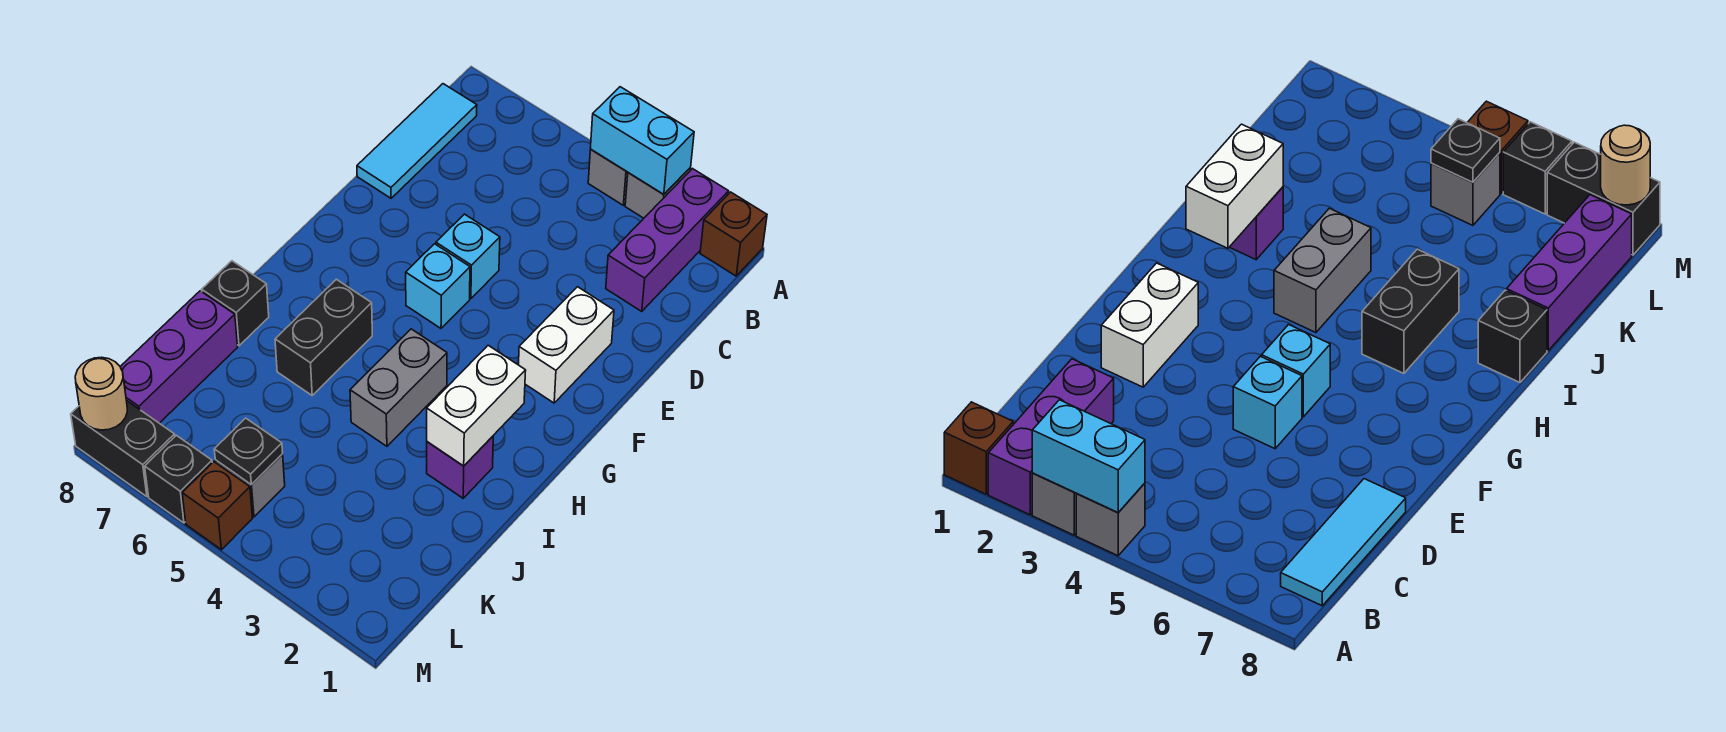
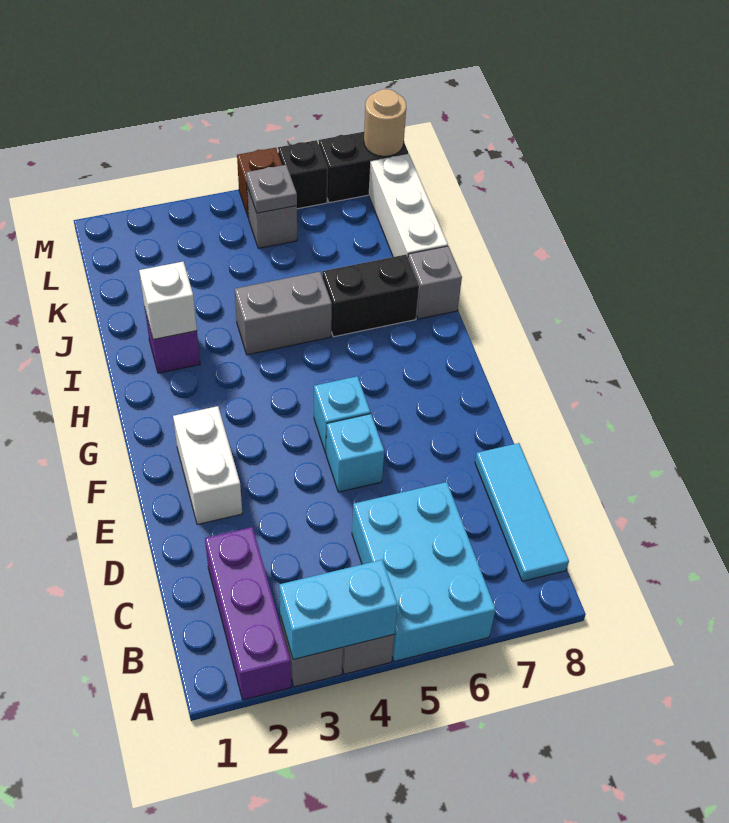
brown 1x1 brick [700,192,767,276] -> none
none -> cyan 2x3 brick [352,482,495,662]
white 1x2 brick [427,345,526,466] -> white 1x1 brick [139,262,197,339]
grey 1x2 brick [350,329,447,446] -> grey 1x2 brick turned to [235,272,332,355]
black 1x2 brick [275,279,372,395] -> black 1x2 brick turned to [322,255,419,337]
black 1x1 brick [202,261,269,346] -> grey 1x1 brick [408,246,462,319]
purple 1x3 brick [120,291,238,423] -> white 1x3 brick [369,154,448,257]
black 1x1 plate [214,418,283,485] -> grey 1x1 plate [246,165,297,213]

